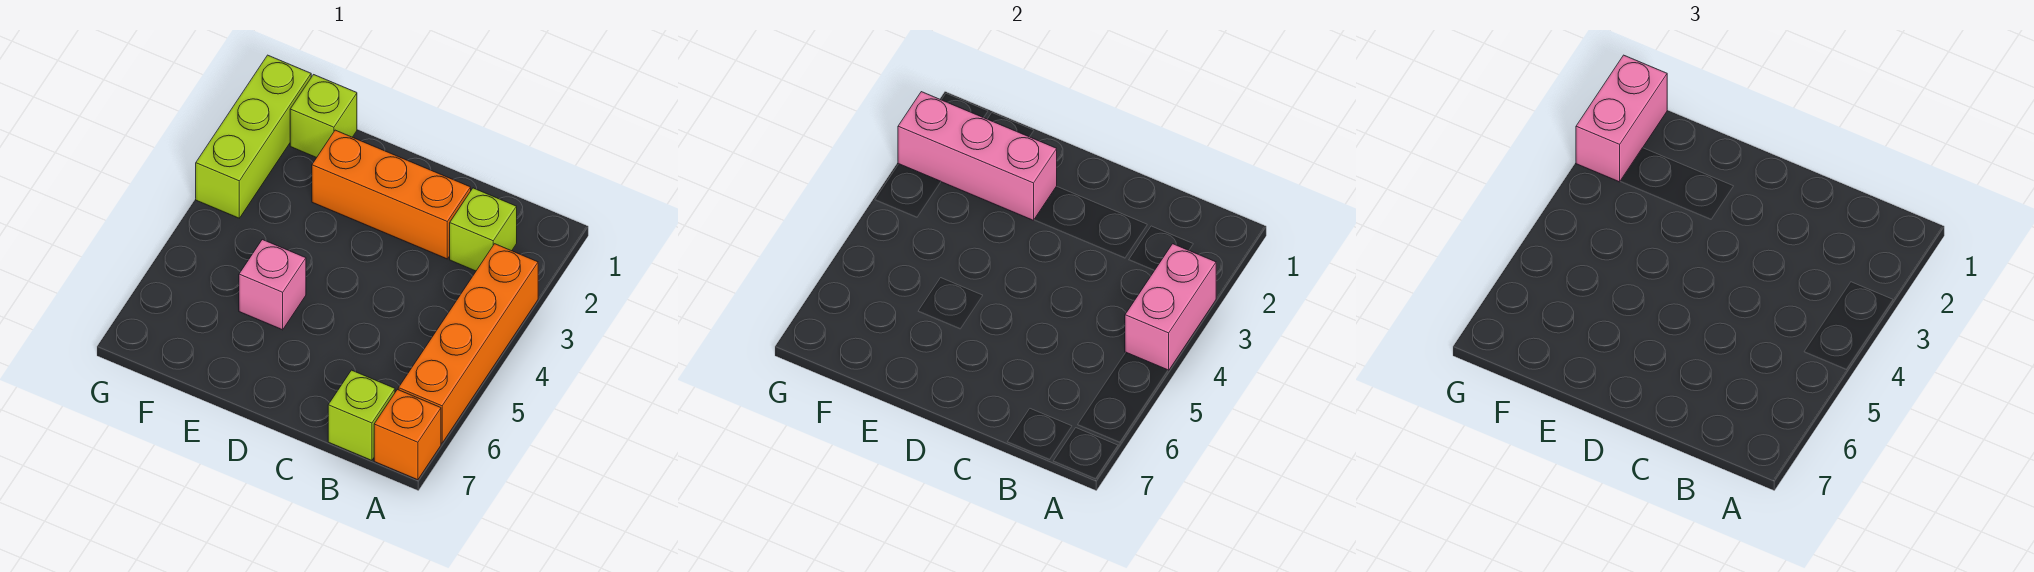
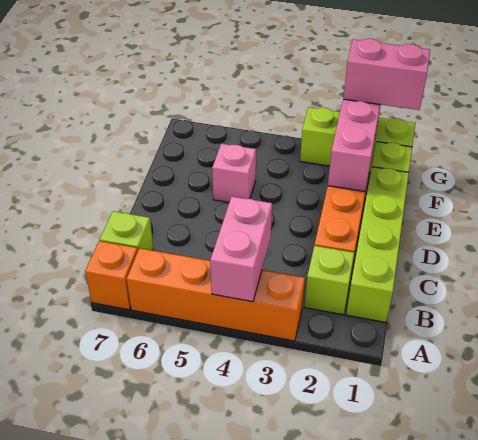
pink 1x2 brick [1125,244,1216,370] -> pink 1x2 brick turned to [210,196,272,302]
none -> lime 1x4 brick [346,167,409,322]

